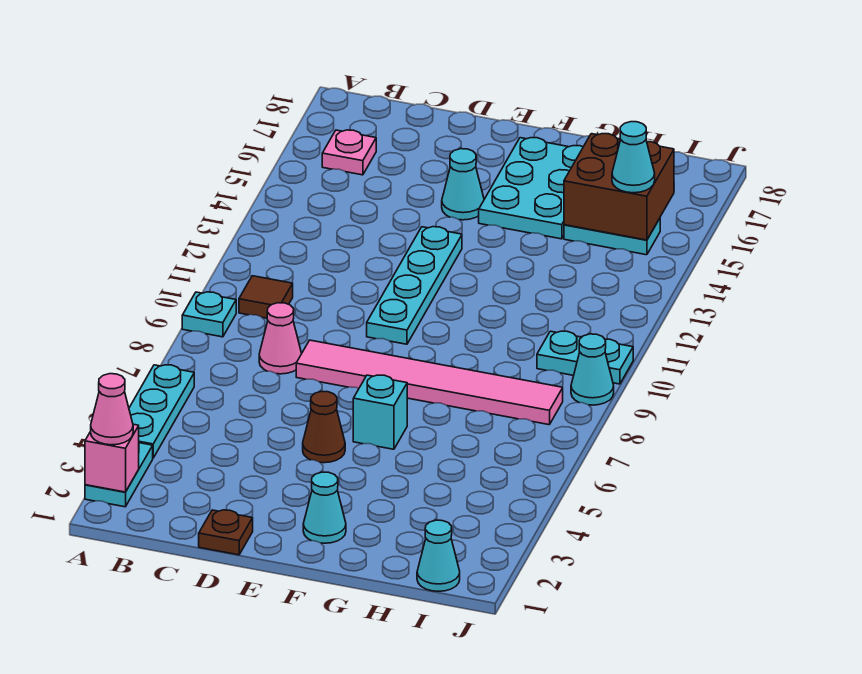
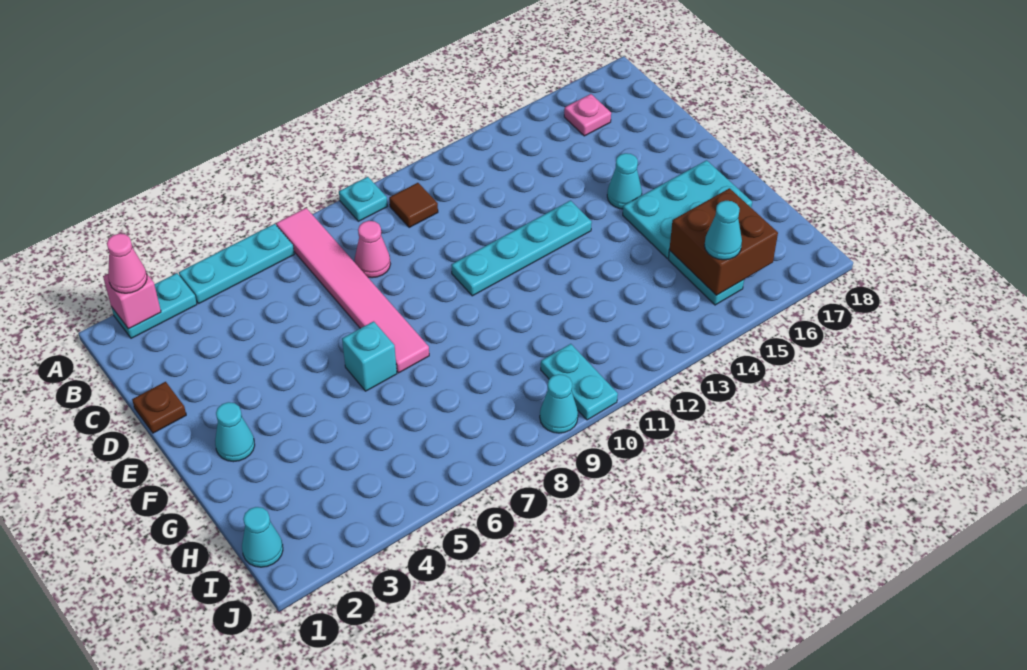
pink 1x6 tile [296,340,563,425] -> pink 1x6 tile moved to [276,208,429,373]
brown 1x1 cone [303,392,345,463] -> none

